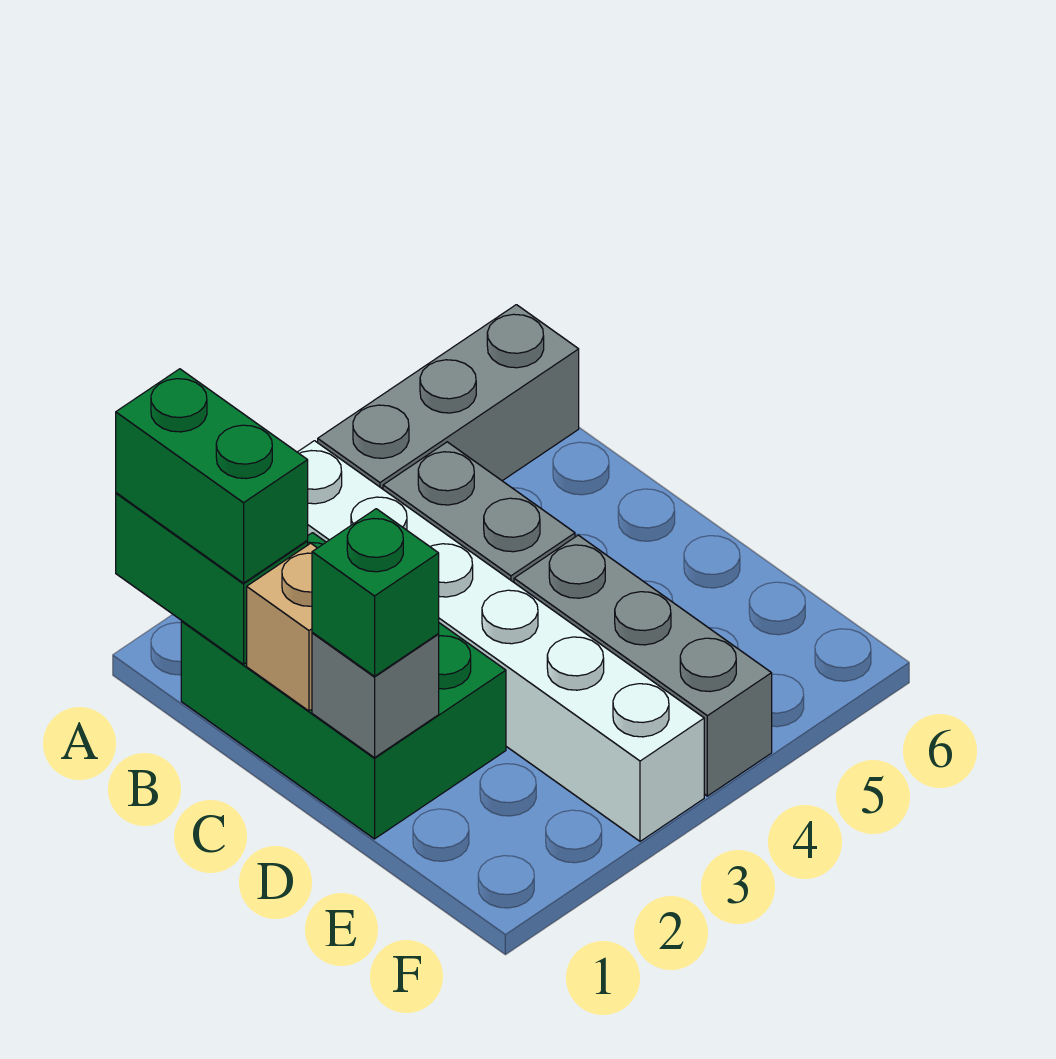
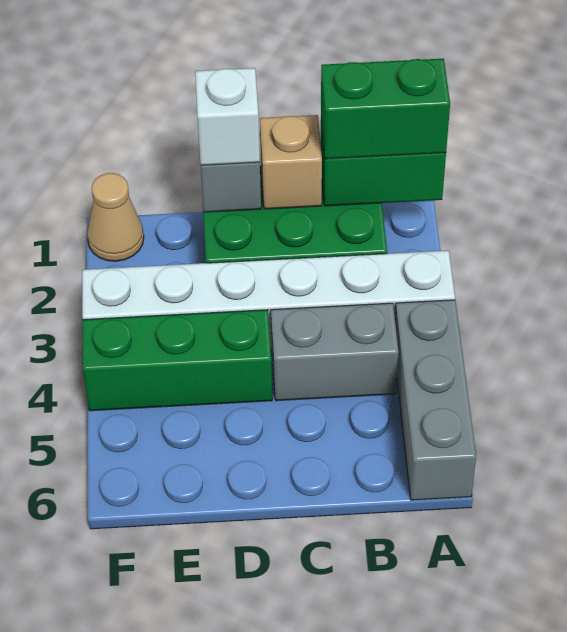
green 1x1 brick [312,509,439,676] -> white 1x1 brick [195,68,260,165]
grey 1x3 brick [514,535,772,796] -> green 1x3 brick [82,310,272,411]
none -> tan 1x1 cone [87,173,144,261]

